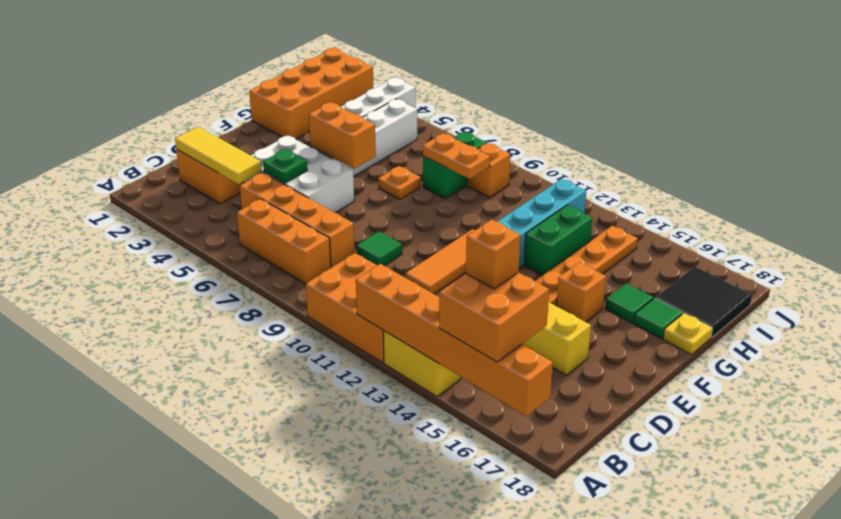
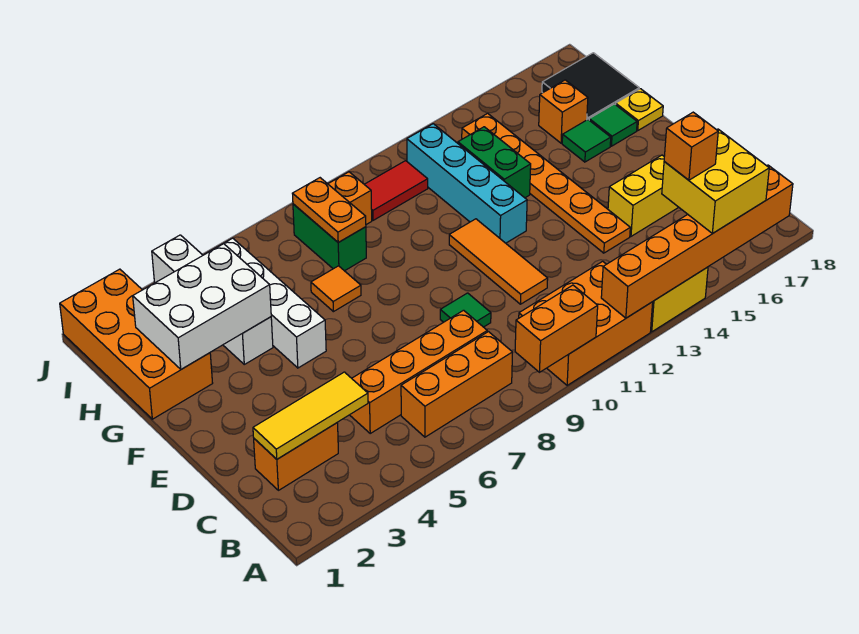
orange 2x2 brick [439,272,549,362] -> yellow 2x2 brick [662,129,769,233]
white 2x3 brick [244,135,354,213] -> white 2x3 brick moved to [133,244,271,369]
green 1x1 plate [263,149,308,183] -> none
orange 1x2 brick [309,102,376,169] -> orange 1x2 brick moved to [515,285,598,372]
orange 1x1 brick [556,262,606,322] -> orange 1x1 brick moved to [539,80,588,143]
orange 1x1 plate [378,166,421,199] -> orange 1x1 tile [311,266,361,312]
orange 1x2 plate [423,133,490,179] -> orange 1x2 plate turned to [292,178,366,242]
none -> red 1x2 tile [364,161,428,220]

